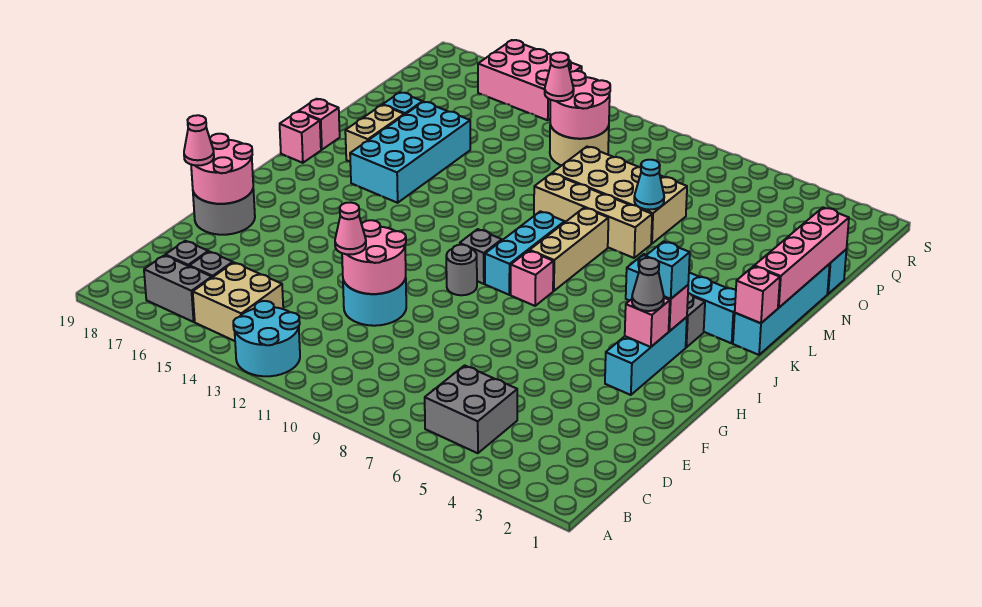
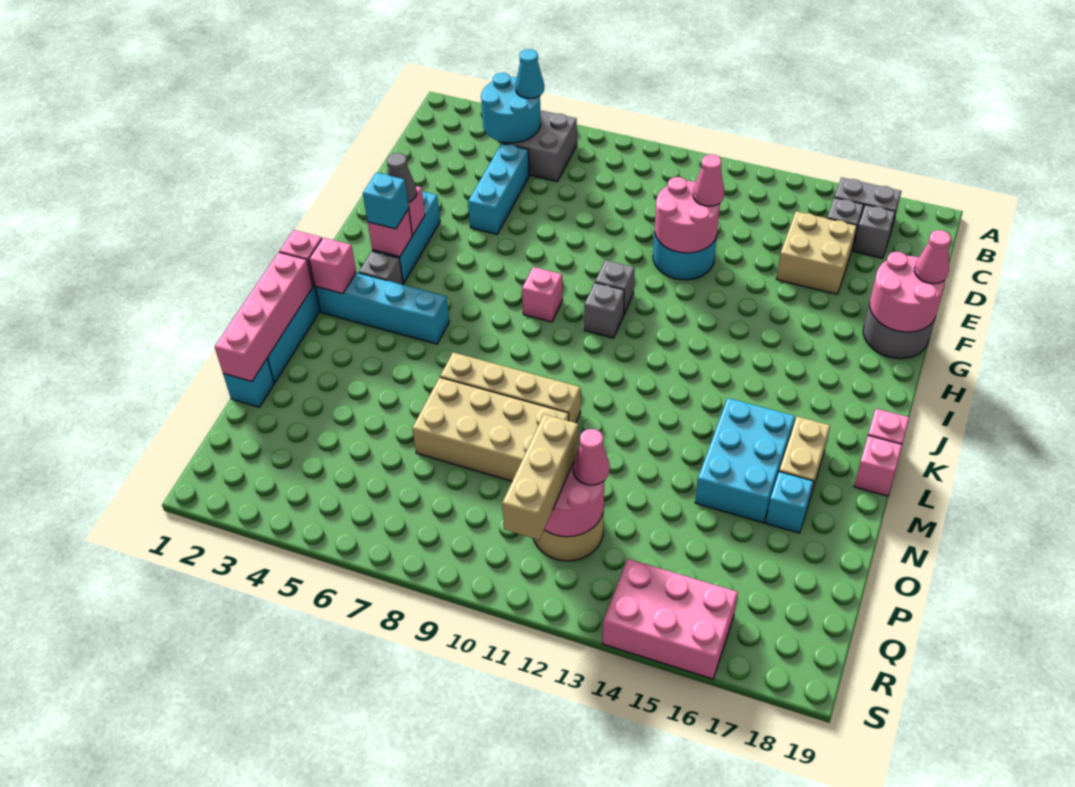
cyan 2x2 round brick [233,301,300,376] -> cyan 2x2 round brick moved to [481,73,541,143]
tan 2x2 brick [193,263,283,341] -> tan 2x2 brick moved to [776,211,857,294]
grey 1x1 round brick [446,245,477,295] -> grey 1x1 brick [595,260,635,314]
cyan 1x3 brick [485,211,565,295] -> cyan 1x3 brick moved to [468,143,529,234]
tan 1x3 brick [530,208,608,291] -> tan 1x3 brick moved to [502,414,578,540]
none -> pink 1x1 brick [309,238,356,294]
cyan 2x4 brick [350,102,470,203] -> cyan 2x3 brick [695,398,795,523]
cyan 1x1 cone [634,160,664,210] -> cyan 1x1 cone moved to [515,49,544,99]

